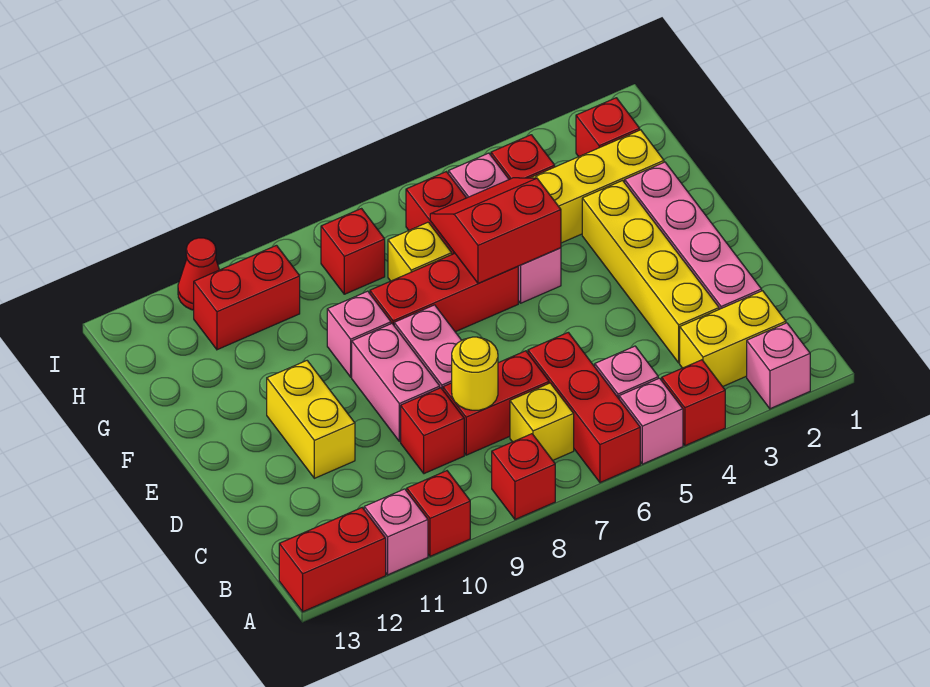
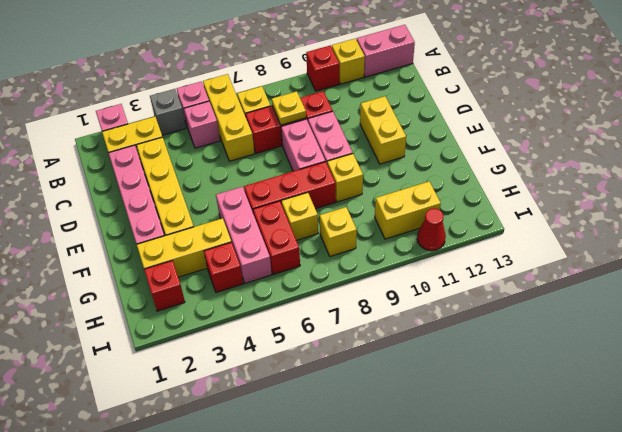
red 1x1 brick [662,360,725,446] -> grey 1x1 brick [150,89,186,135]
red 1x3 brick [528,332,640,483] -> yellow 1x3 brick [203,74,255,161]
red 1x1 brick [492,434,555,519] -> none
pink 1x1 brick [364,489,428,575] -> yellow 1x1 brick [332,39,365,84]
red 1x2 brick [279,508,386,612] -> pink 1x2 brick [357,25,415,77]
yellow 1x1 round brick [452,337,498,410] -> yellow 1x1 plate [272,91,306,125]
red 2x2 slope [430,178,561,284] -> none
pink 1x1 brick [327,291,391,377] -> yellow 1x1 brick [327,154,363,202]
red 1x1 brick [321,209,385,294] -> yellow 1x1 brick [319,207,357,256]
red 1x2 brick [194,245,300,350] -> yellow 1x2 brick [375,182,441,239]

